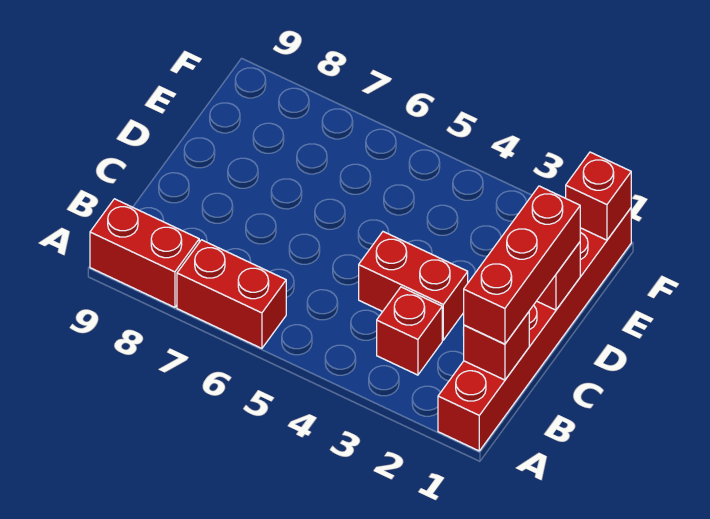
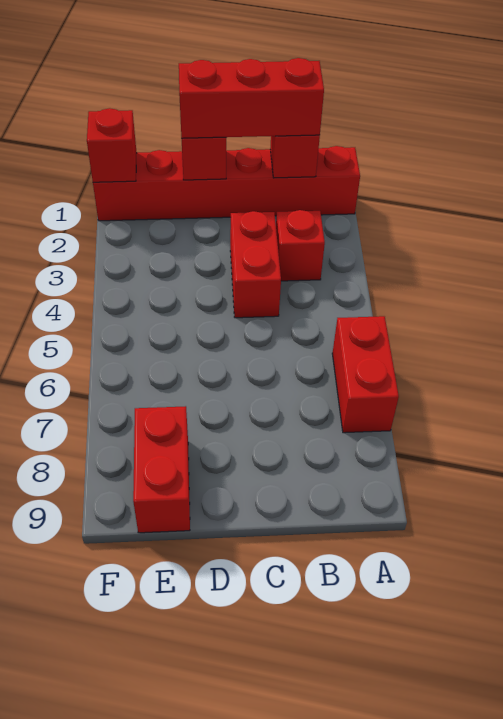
red 1x2 brick [90,199,199,307] -> red 1x2 brick moved to [133,406,190,533]

